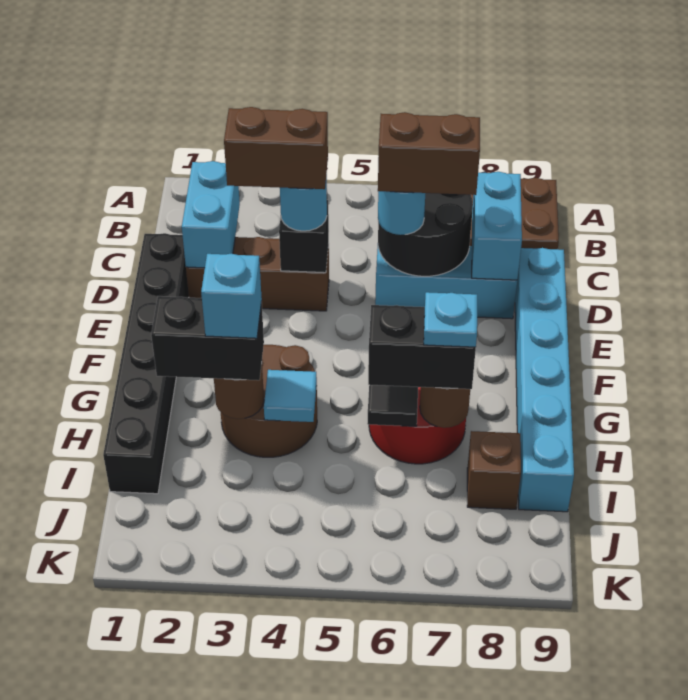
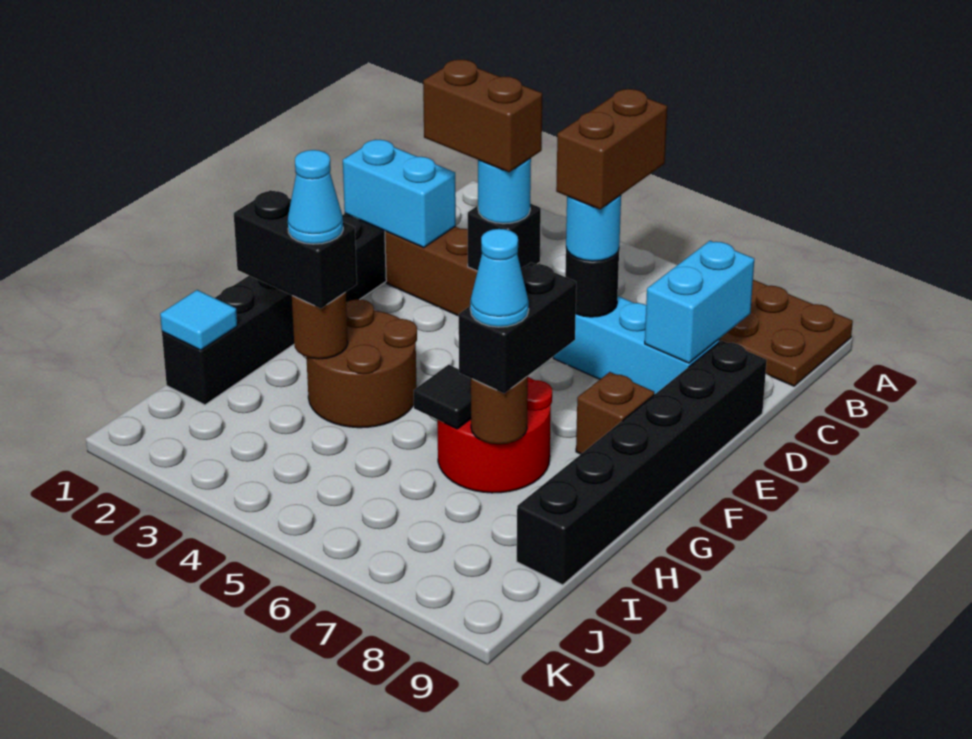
cyan 1x2 brick [182,161,240,268] -> cyan 1x2 brick turned to [343,139,456,248]
black 2x2 round brick [378,193,473,276] -> black 1x1 round brick [565,248,619,317]
brown 1x2 brick [378,112,480,195] -> brown 1x2 brick turned to [556,89,667,209]
cyan 1x6 brick [515,248,574,512] -> black 1x6 brick [517,340,767,585]
cyan 1x1 brick [201,254,262,338] -> cyan 1x1 cone [288,150,343,244]
cyan 1x1 tile [264,370,317,422] -> cyan 1x1 tile moved to [160,290,237,350]
black 1x2 brick [368,305,476,389] -> black 1x2 brick turned to [459,263,576,393]
cyan 1x1 plate [424,292,477,347] -> cyan 1x1 cone [470,229,529,327]
brown 1x1 brick [467,431,521,509] -> brown 1x1 brick moved to [576,372,654,454]

